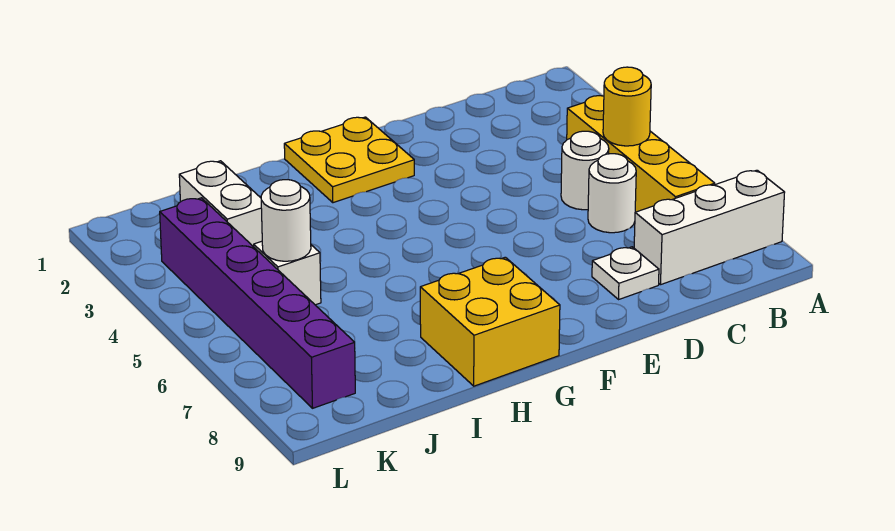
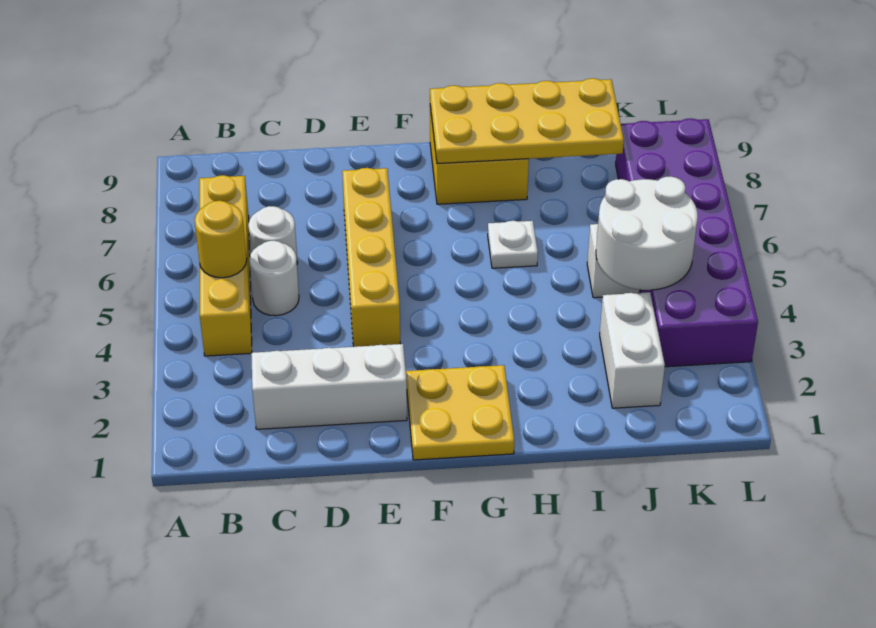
white 1x3 brick [634,170,785,285] -> white 1x3 brick moved to [251,344,407,429]
white 1x1 plate [592,247,659,299] -> white 1x1 plate moved to [488,221,538,268]
none -> yellow 1x4 brick [342,168,400,347]
none -> yellow 2x4 plate [430,78,624,164]
white 1x1 round brick [261,180,311,261] -> white 2x2 round brick [596,176,698,290]
purple 1x6 brick [160,198,355,408] -> purple 2x6 brick [616,118,758,367]

